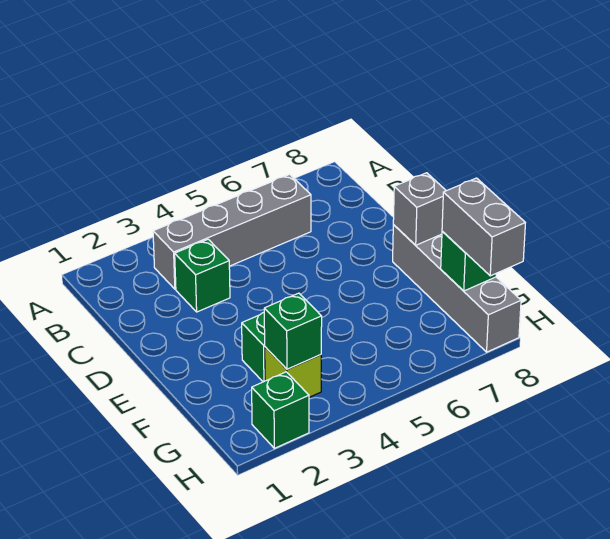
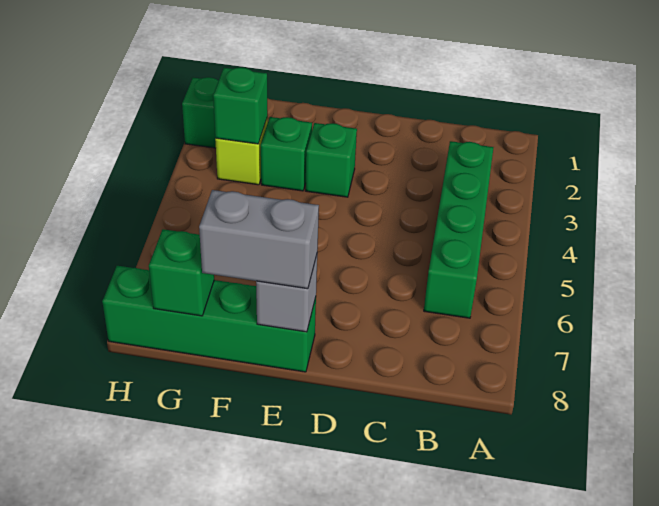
grey 1x4 brick [153,174,311,289] -> green 1x4 brick [424,141,494,318]
green 1x1 brick [175,239,230,312] -> green 1x1 brick moved to [305,123,357,197]
grey 1x4 brick [393,225,521,352] -> green 1x4 brick [102,266,316,372]
grey 1x2 brick [442,178,525,276] -> grey 1x2 brick moved to [199,190,319,289]

